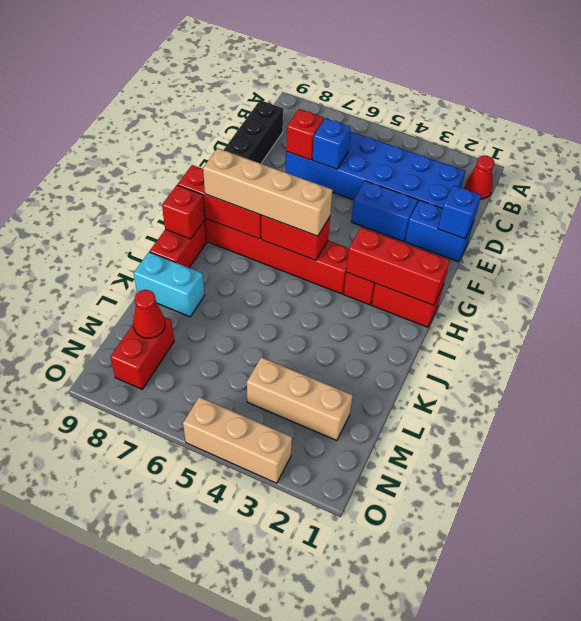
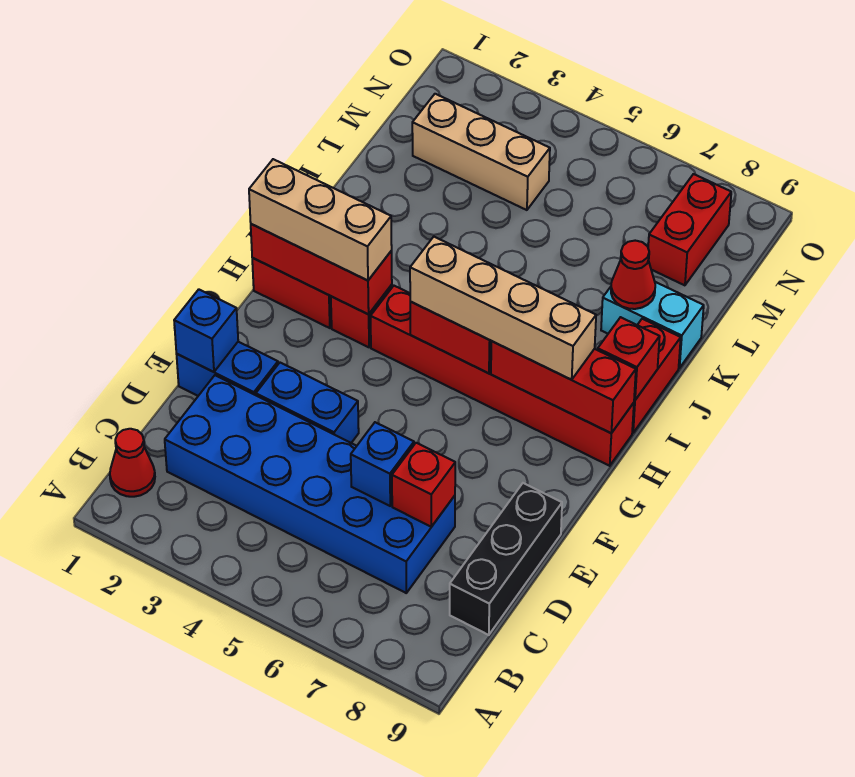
red 1x1 cone [133,290,165,338] -> red 1x1 cone moved to [611,241,655,309]
tan 1x3 brick [183,397,292,483] -> tan 1x3 brick moved to [249,159,392,281]

